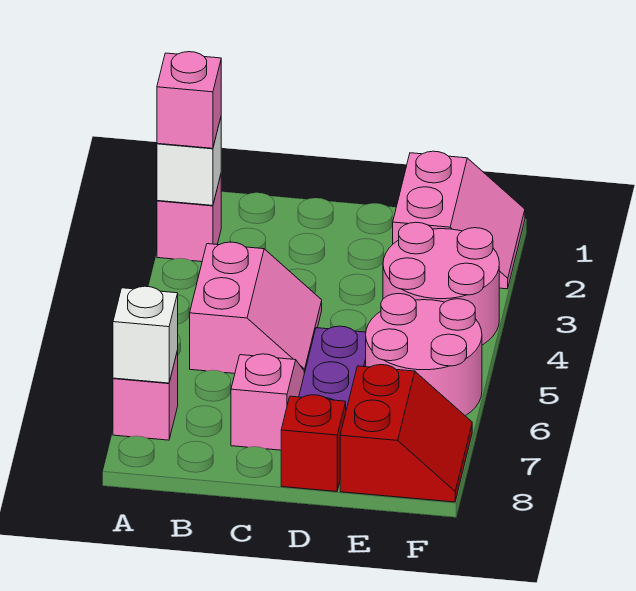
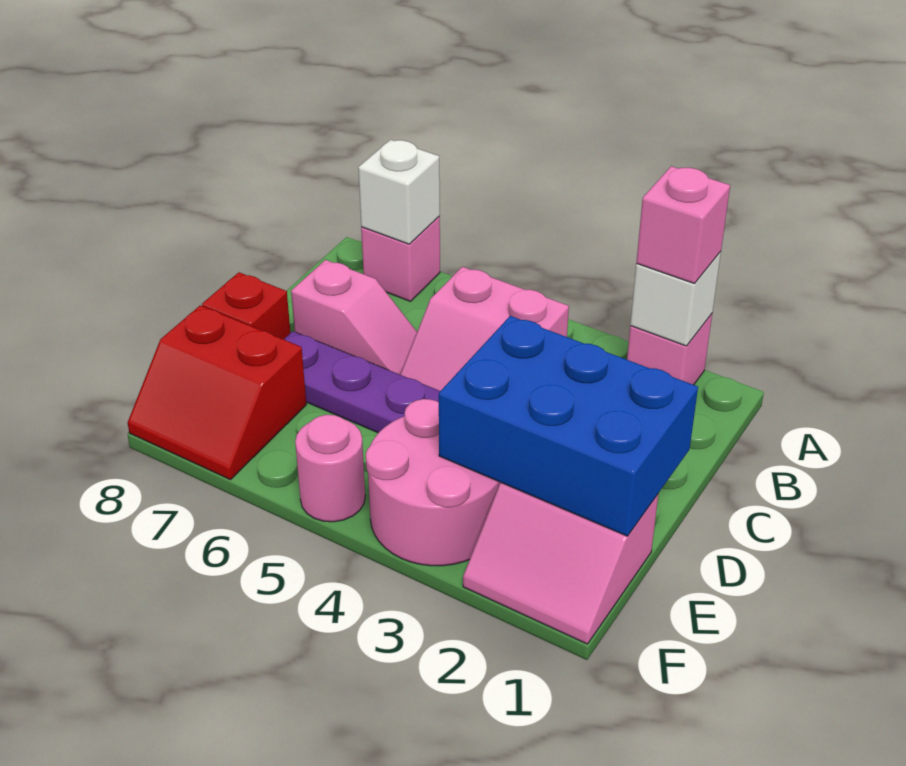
none -> blue 2x3 brick [439,316,698,536]
pink 2x2 round brick [366,294,482,416] -> pink 1x1 round brick [295,415,365,522]

